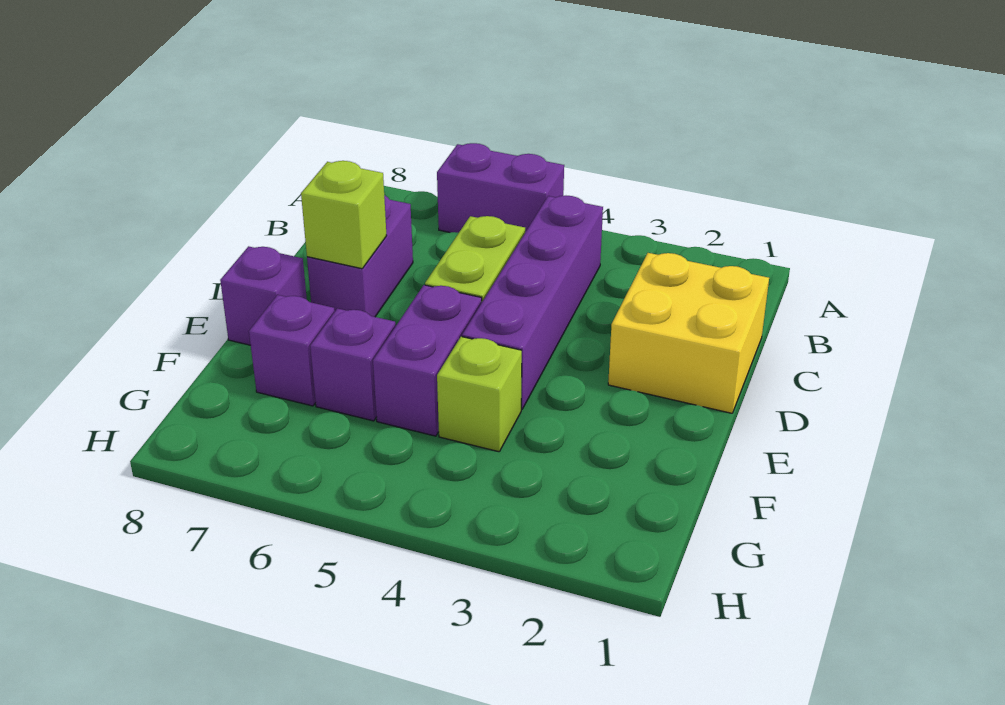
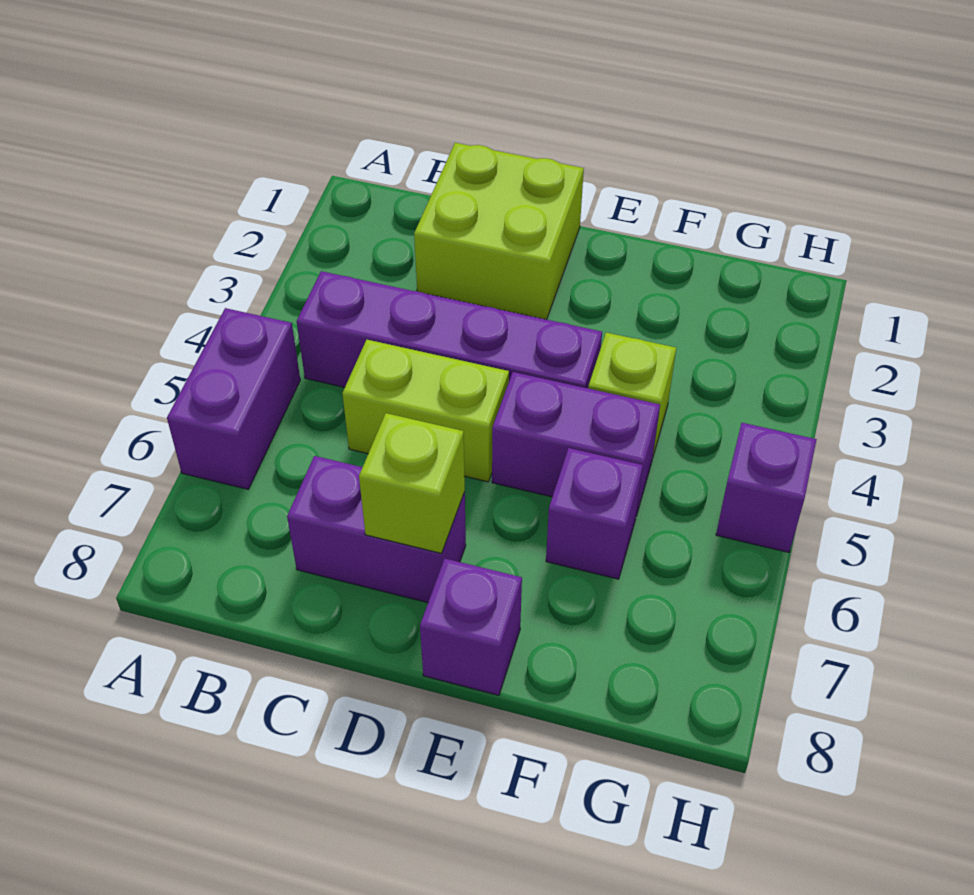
yellow 2x2 brick [608,253,769,413] -> lime 2x2 brick [414,143,584,320]
purple 1x1 brick [249,295,335,406] -> purple 1x1 brick moved to [716,423,817,552]

